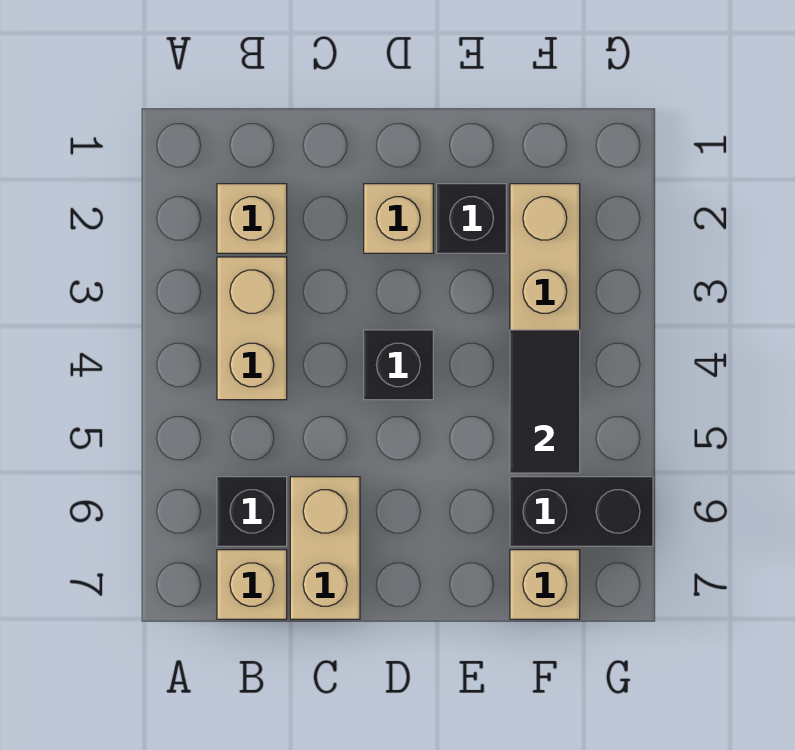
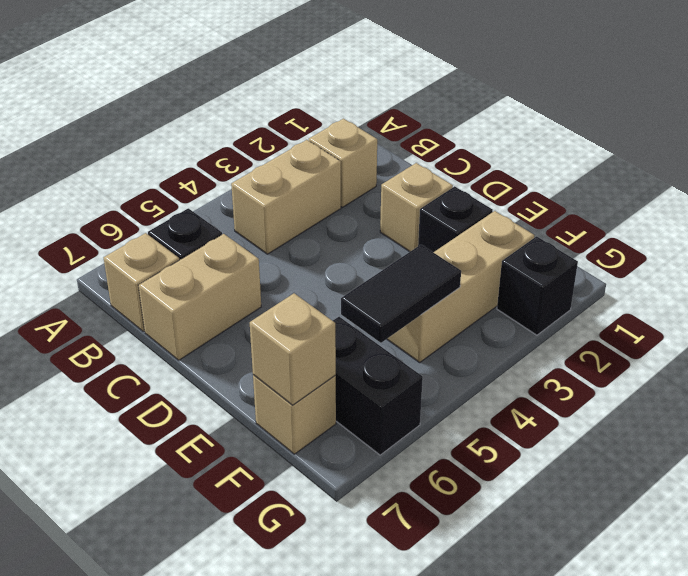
black 1x1 brick [364,330,433,400] -> black 1x1 brick moved to [497,236,578,335]
none -> tan 1x1 brick [250,293,336,405]

